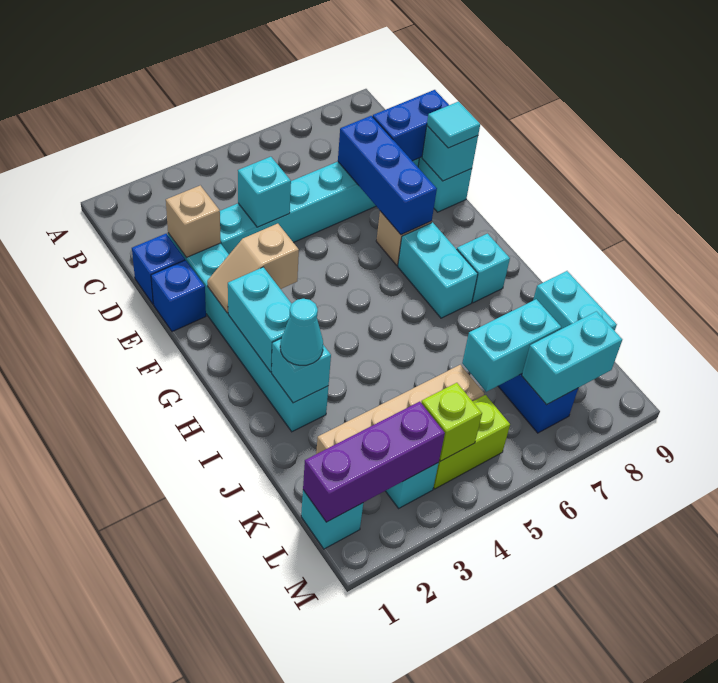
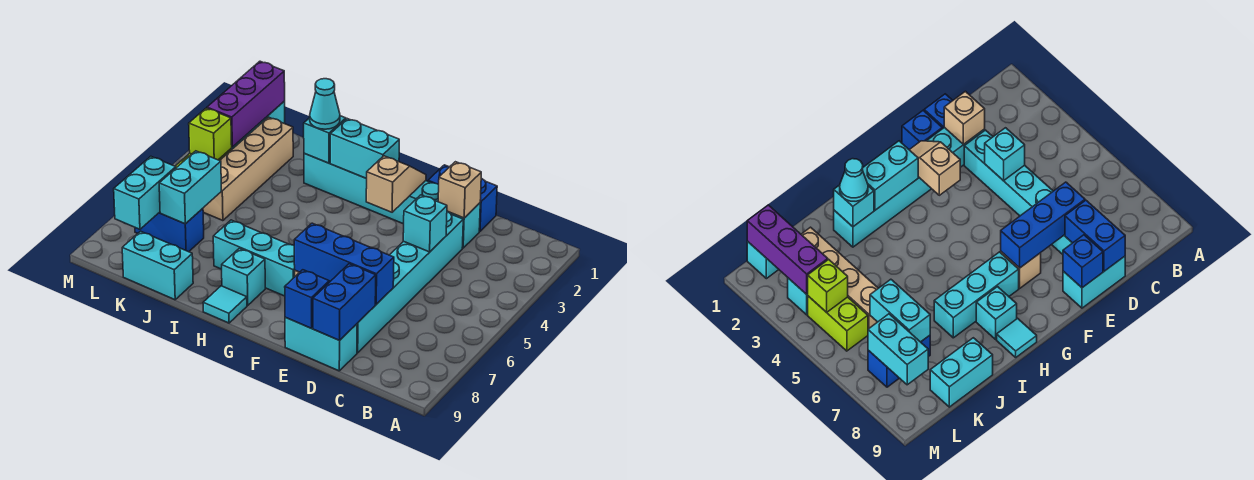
cyan 1x1 brick [422,126,478,181] -> blue 1x1 brick [285,270,329,328]
cyan 1x1 tile [427,102,480,148] -> cyan 1x1 tile moved to [203,286,247,323]
cyan 1x2 brick [398,222,478,318] -> cyan 1x3 brick [213,220,295,296]

